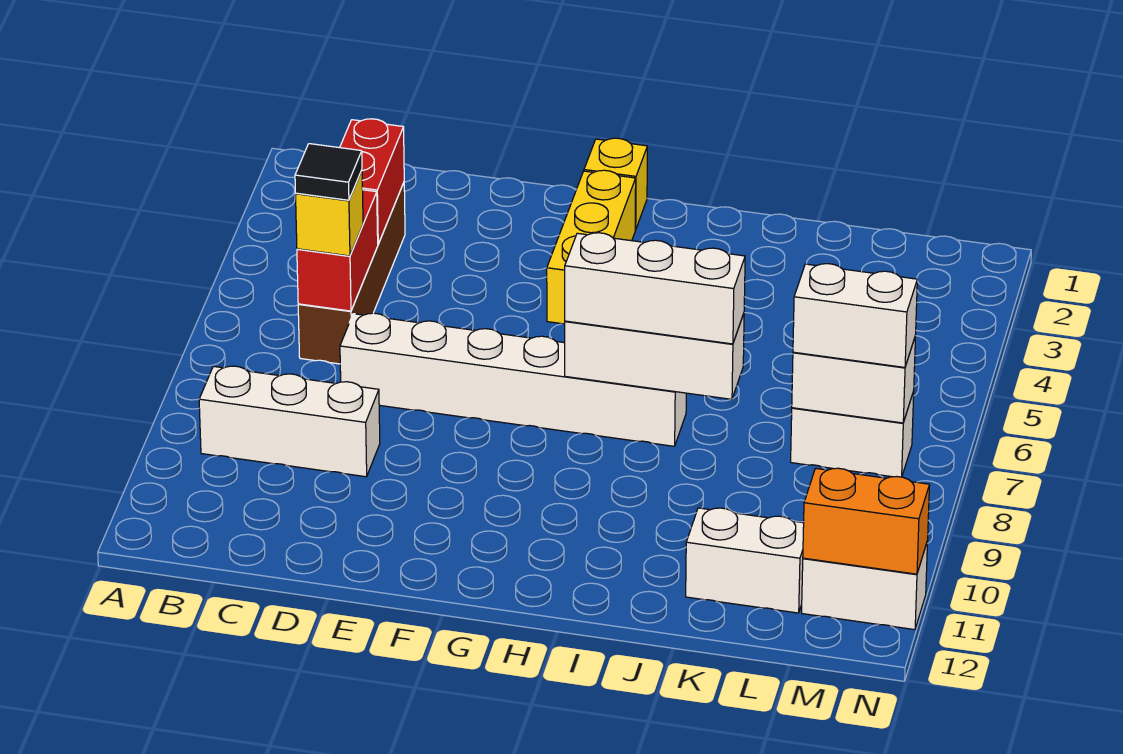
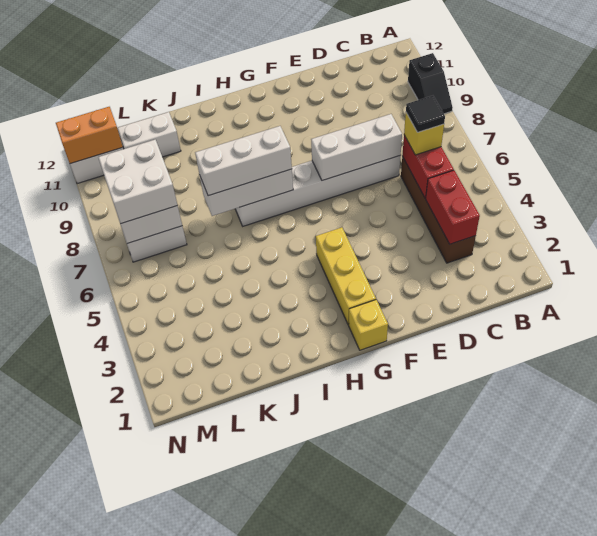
none -> black 1x2 slope [408,53,453,114]
white 1x3 brick [199,366,380,477] -> white 1x3 brick moved to [311,114,402,181]
white 1x2 brick [793,264,917,367] -> white 2x2 brick [98,140,177,224]

